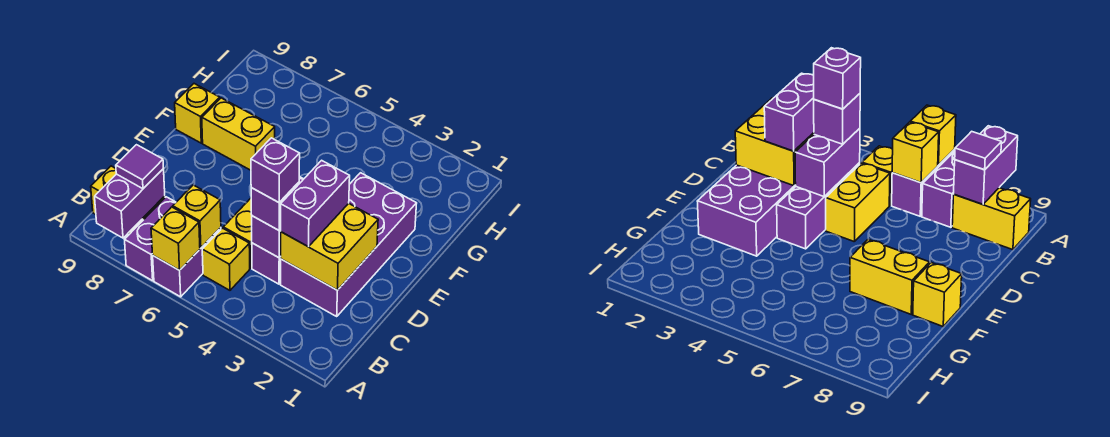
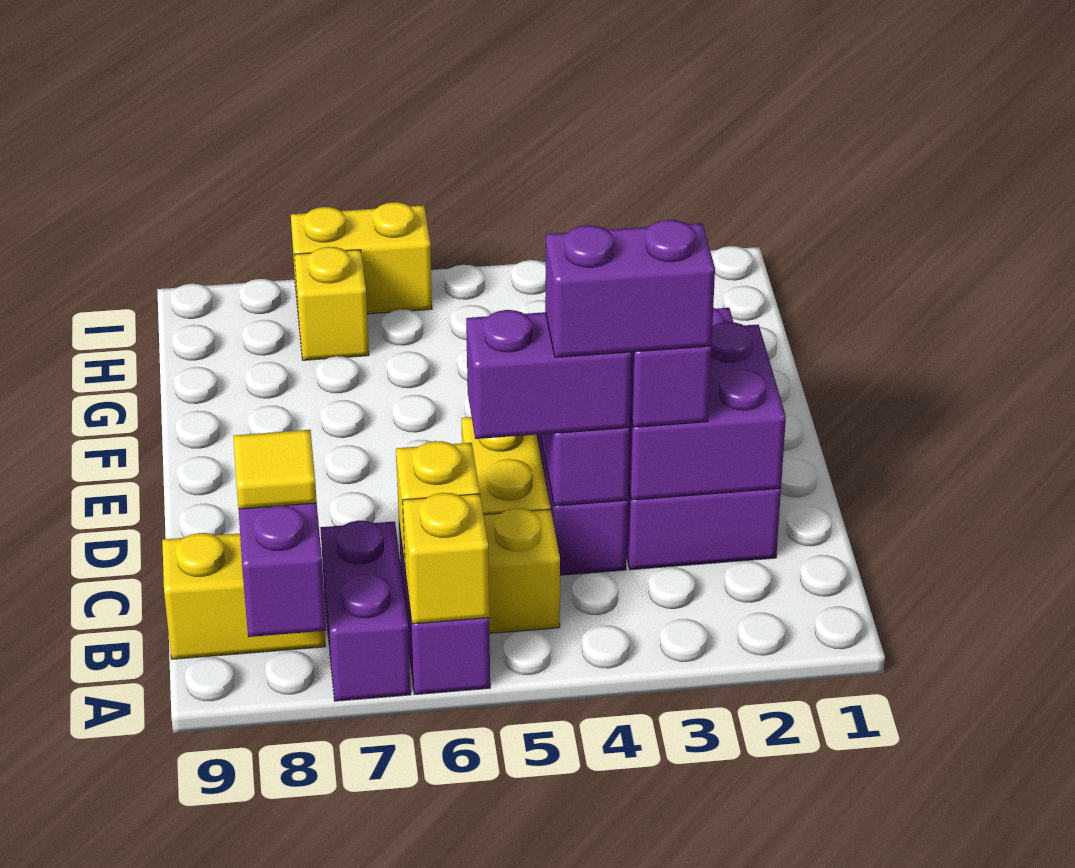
purple 1x1 tile [116,145,164,189] -> yellow 1x1 tile [233,430,317,509]
yellow 2x2 brick [280,203,378,290] -> purple 2x2 brick [628,322,786,500]
purple 1x1 brick [251,182,299,230] -> purple 1x2 brick [466,310,631,439]
purple 1x1 brick [251,138,300,202] -> purple 1x2 brick [545,220,715,357]
yellow 1x2 brick [202,98,275,170] -> yellow 1x2 brick moved to [291,202,432,314]
yellow 1x1 brick [175,84,220,143] -> yellow 1x1 brick moved to [294,247,369,360]

